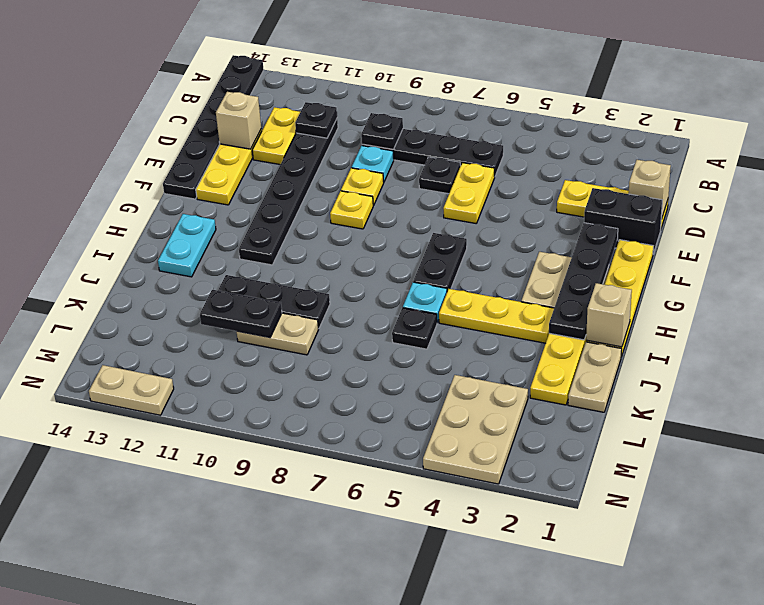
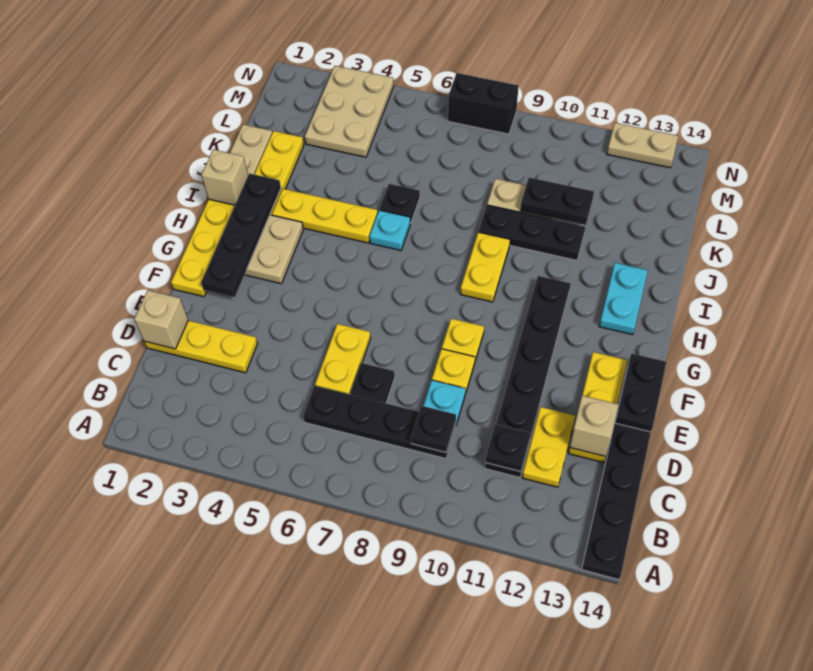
black 1x2 brick [584,188,662,253] -> black 1x2 brick moved to [448,73,518,134]
black 1x2 plate [413,233,467,291] -> black 1x2 plate moved to [615,353,666,432]
none -> yellow 1x2 plate [461,232,510,302]

